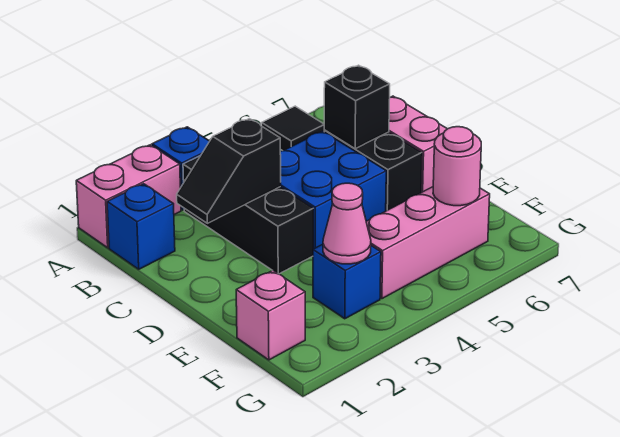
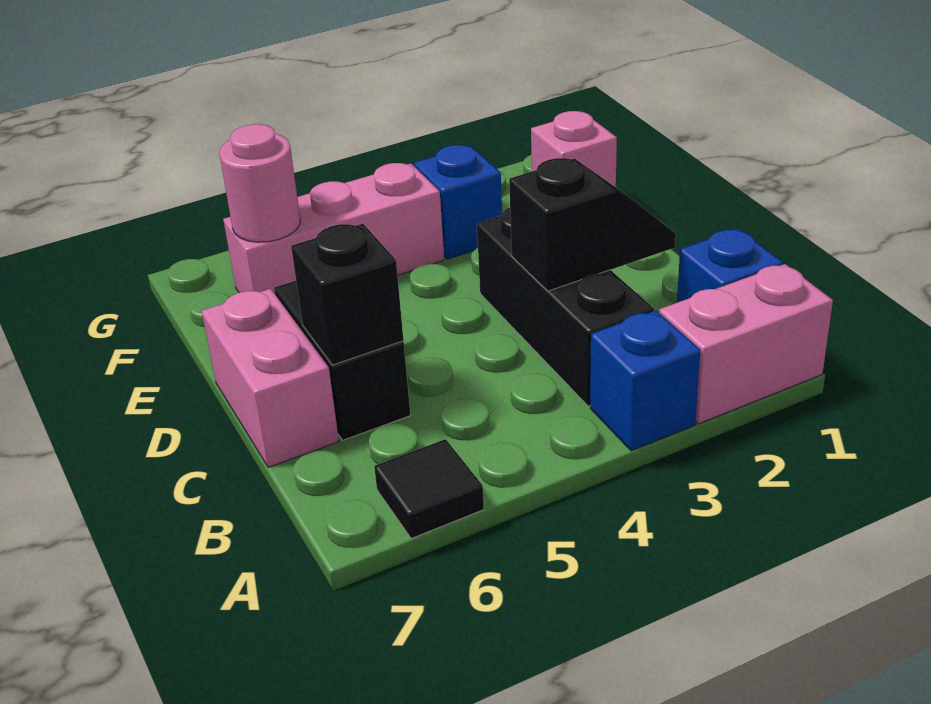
blue 2x2 brick [280,131,386,249] -> none
pink 1x1 cone [323,183,371,264] -> none

